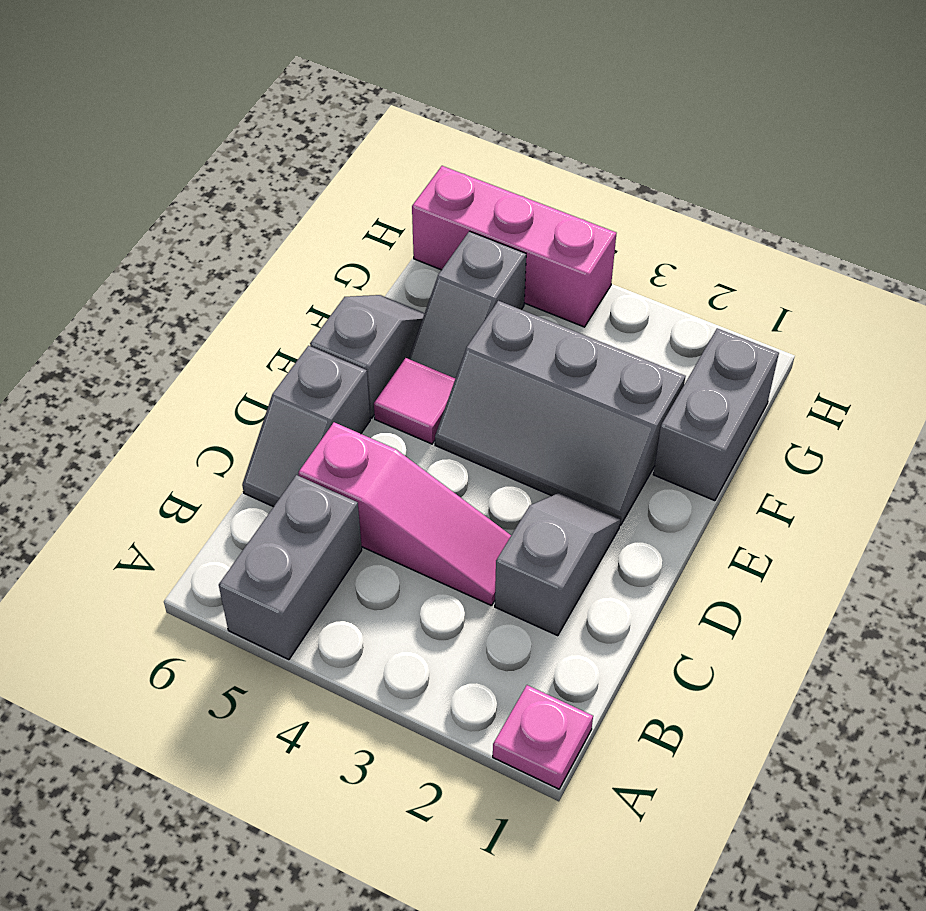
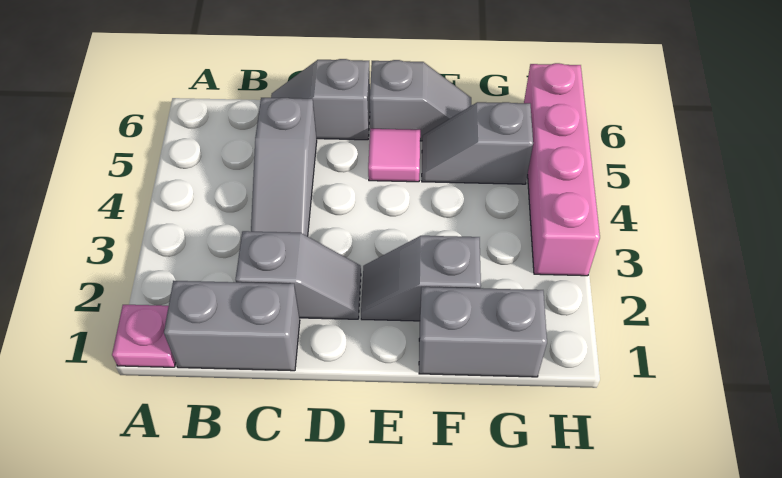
grey 1x2 brick [219,475,362,660] -> grey 1x2 brick moved to [164,281,300,371]
pink 1x3 slope [298,422,511,606] -> grey 1x3 slope [251,98,317,236]
grey 2x3 slope [435,301,685,525] -> grey 1x2 slope [361,236,481,321]
pink 1x3 brick [412,166,616,327] -> pink 1x4 brick [524,63,600,276]

